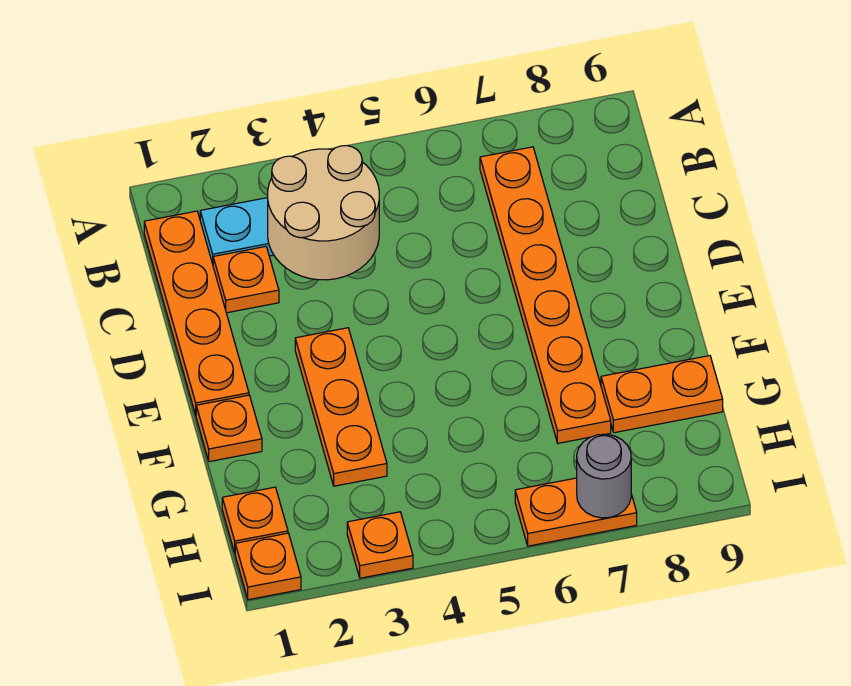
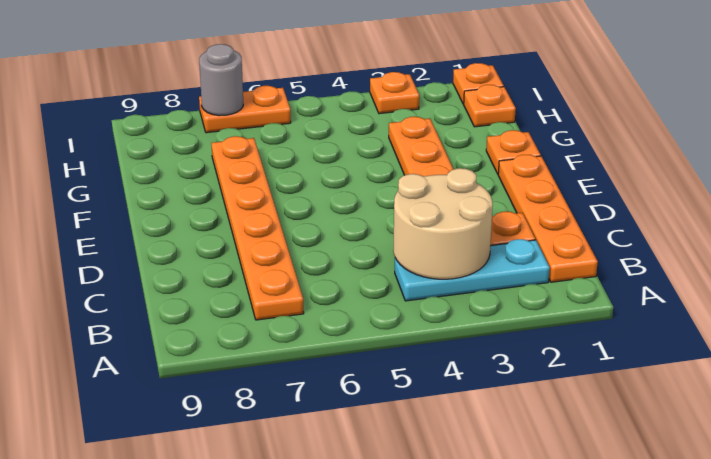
orange 1x2 plate [601,356,723,433] -> none

